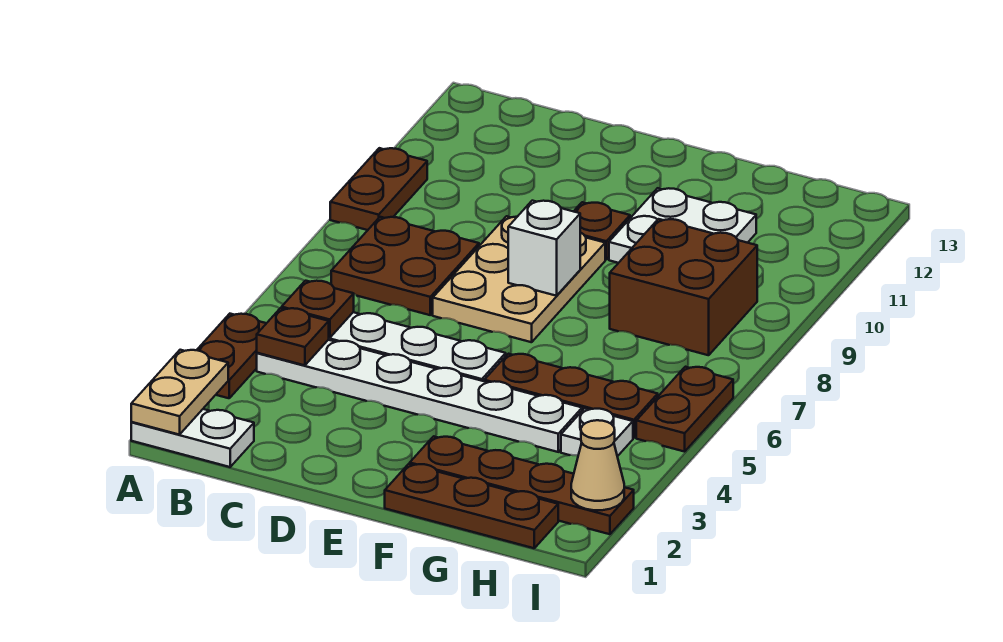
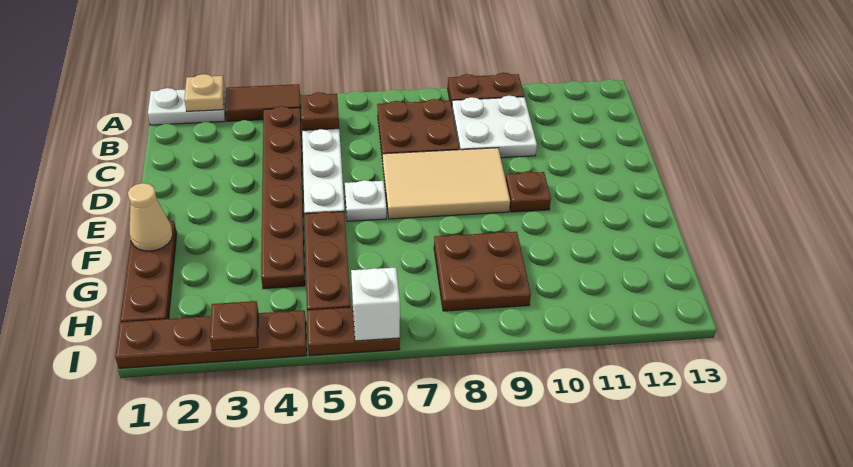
white 1x2 plate [131,409,254,467] -> white 1x2 plate turned to [148,88,226,125]
tan 1x2 plate [131,350,228,435] -> tan 1x1 plate [184,74,224,111]
brown 1x2 plate [197,314,266,398] -> brown 1x2 tile [225,84,301,121]
white 1x6 plate [257,340,582,452] -> brown 1x6 plate [261,106,305,289]
brown 1x1 plate [257,308,329,365] -> brown 1x1 plate moved to [210,301,258,350]
tan 2x3 plate [433,216,605,342] -> tan 2x3 tile [383,148,510,219]
white 1x1 brick [508,201,580,296] -> white 1x1 brick moved to [351,268,400,341]
brown 1x4 plate [410,436,634,534] -> brown 1x4 plate turned to [115,310,307,368]
white 2x2 plate [609,188,756,263] -> white 2x2 plate moved to [452,96,537,158]
brown 2x2 brick [610,219,757,355] -> brown 2x2 plate [434,232,531,311]
white 1x1 plate [561,408,633,456] -> white 1x1 plate moved to [345,180,386,221]
tan 1x1 cone [571,420,624,510] -> tan 1x1 cone moved to [128,183,173,251]

